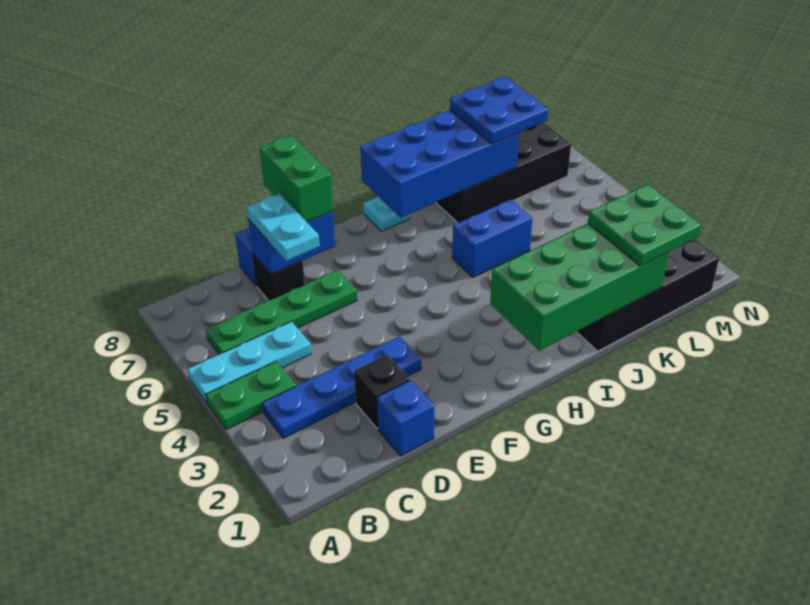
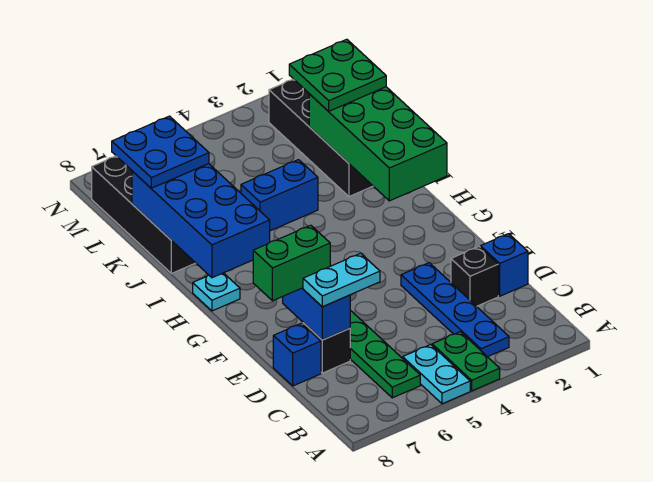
cyan 1x3 plate [188,321,311,403] -> cyan 1x2 plate [403,345,470,404]
blue 1x2 brick [452,200,532,277] -> blue 1x2 brick turned to [241,160,318,231]

